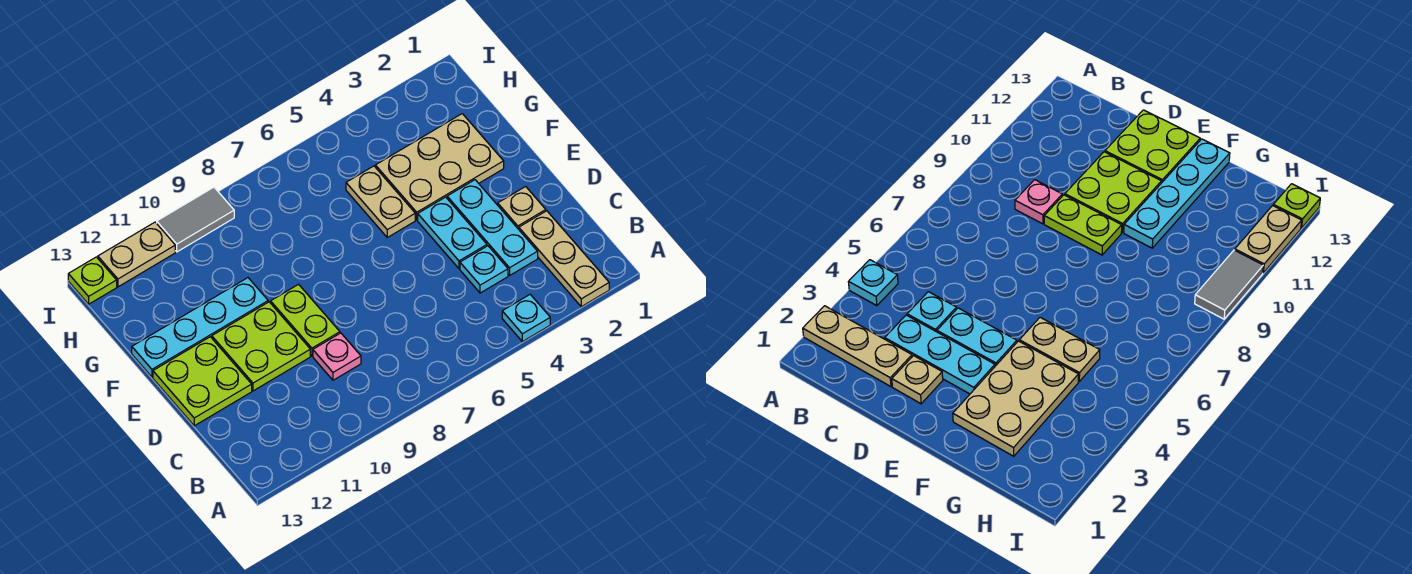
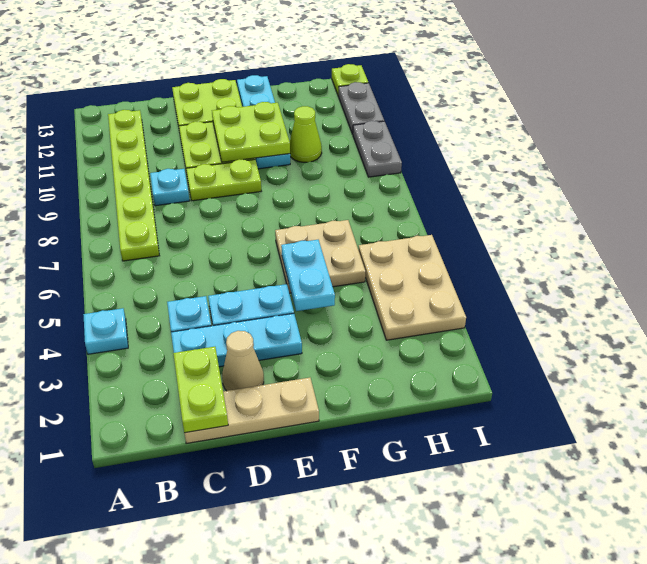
tan 1x3 plate [519,211,609,307] -> tan 1x3 plate moved to [184,378,319,444]
none -> lime 1x6 plate [108,110,159,261]
none -> lime 1x2 plate [173,347,228,433]
pink 1x1 plate [313,333,361,380] -> cyan 1x1 plate [150,169,189,206]
tan 1x1 plate [498,186,546,229] -> tan 1x1 cone [222,331,264,391]
none -> lime 2x2 plate [212,102,290,162]
tan 2x3 plate [375,114,504,220] -> tan 2x3 plate moved to [359,235,466,340]
none -> cyan 1x2 plate [281,240,335,311]
tan 1x2 plate [346,166,415,237] -> tan 2x2 plate [275,220,365,293]
none -> lime 1x1 cone [290,106,322,162]
grey 1x2 tile [157,187,234,252] -> grey 1x2 plate [353,121,402,177]
tan 1x2 plate [98,222,175,287] -> grey 1x2 plate [338,82,384,134]

